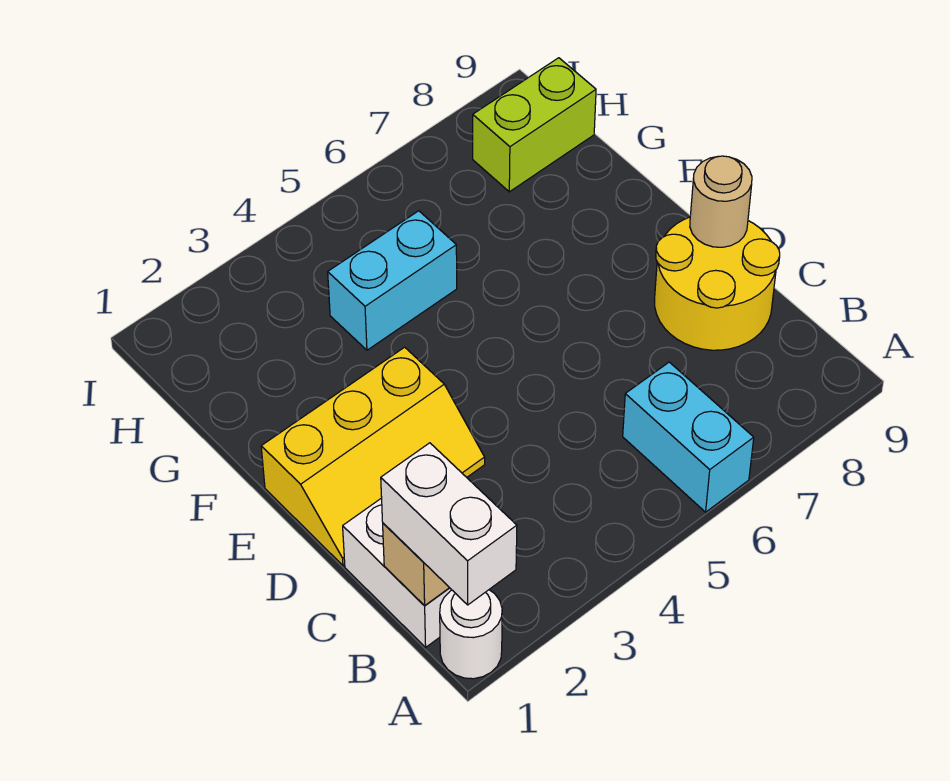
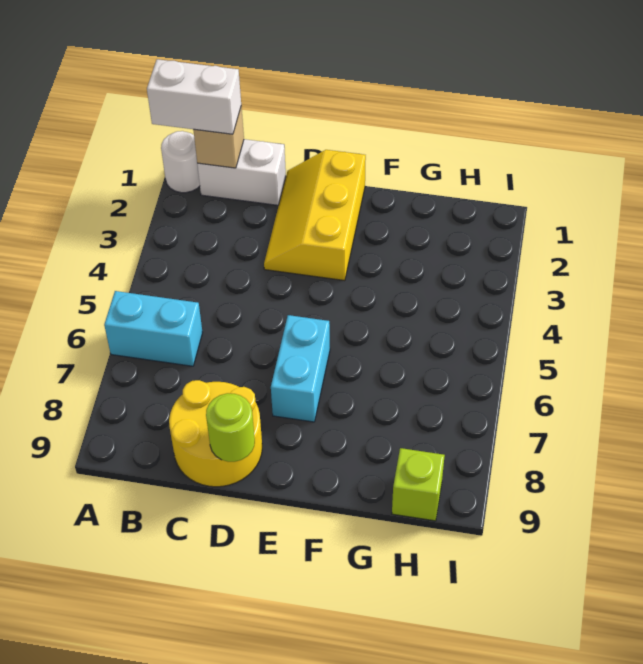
tan 1x1 round brick [690,156,752,247] -> lime 1x1 round brick [206,393,255,462]
cyan 1x2 brick [328,211,457,350] -> cyan 1x2 brick moved to [271,315,330,422]
lime 1x2 brick [473,58,596,192] -> lime 1x1 brick [392,448,445,521]

